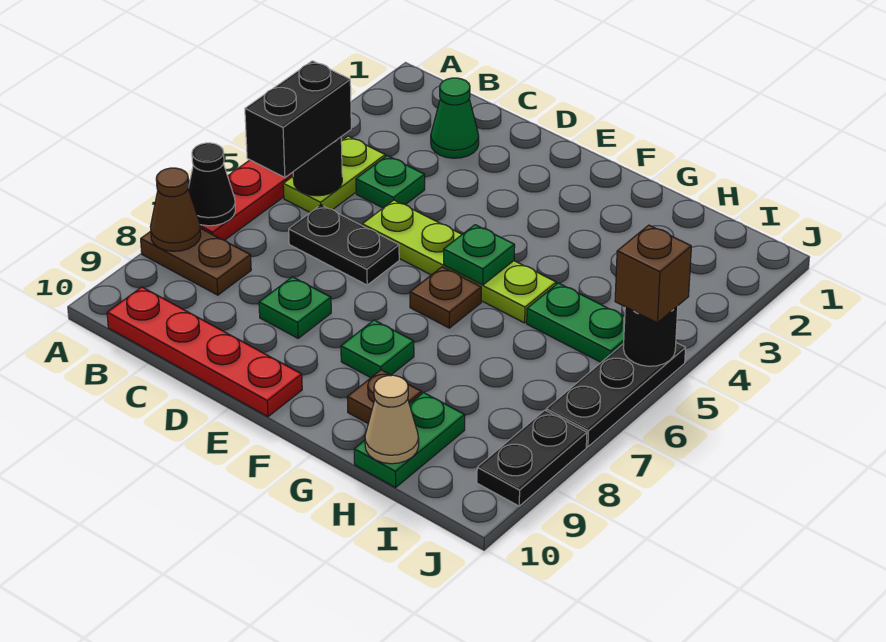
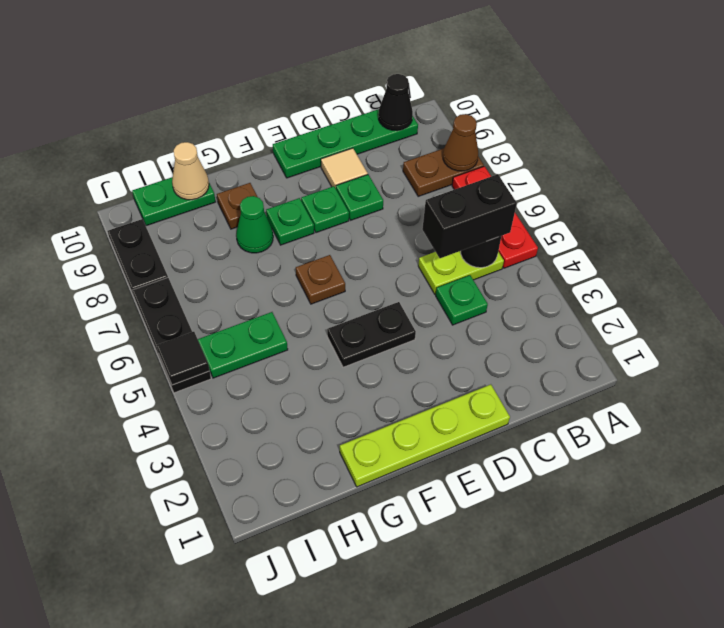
black 1x1 cone [188,143,235,226] -> black 1x1 cone moved to [378,74,413,131]
lime 1x2 plate [283,136,385,213] -> lime 1x2 plate turned to [418,251,504,294]
black 1x2 brick [245,61,351,178] -> black 1x2 brick turned to [422,174,517,258]
red 1x4 plate [107,287,302,417] -> green 1x4 plate [273,109,418,178]
green 1x1 cone [431,78,479,158] -> green 1x1 cone moved to [236,196,273,253]
black 1x2 plate [289,205,399,285] -> black 1x2 plate moved to [327,302,416,367]
lime 1x4 plate [362,200,556,323] -> lime 1x4 plate moved to [340,384,510,487]
none -> tan 1x1 tile [321,148,368,188]
green 1x1 plate [444,225,515,285] -> green 1x1 plate moved to [301,186,349,233]
green 1x2 plate [354,393,465,488] -> green 1x2 plate turned to [132,177,216,226]
black 1x1 round brick [623,306,678,366] -> black 1x1 tile [156,332,210,385]
brown 1x1 brick [615,225,691,323] -> none

